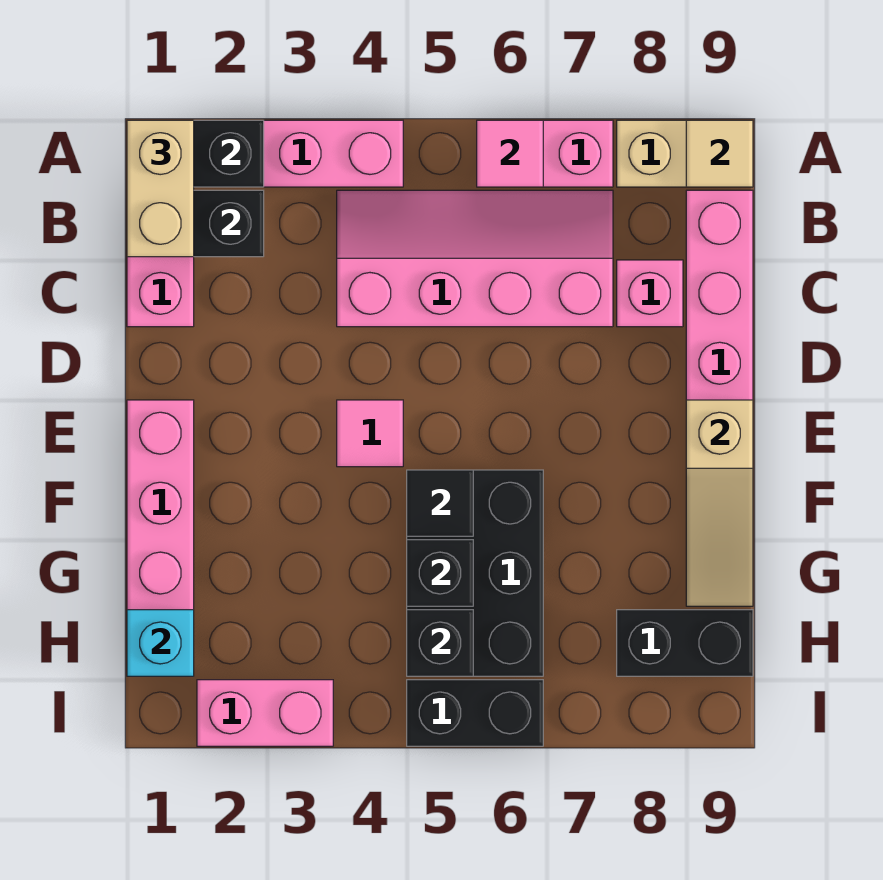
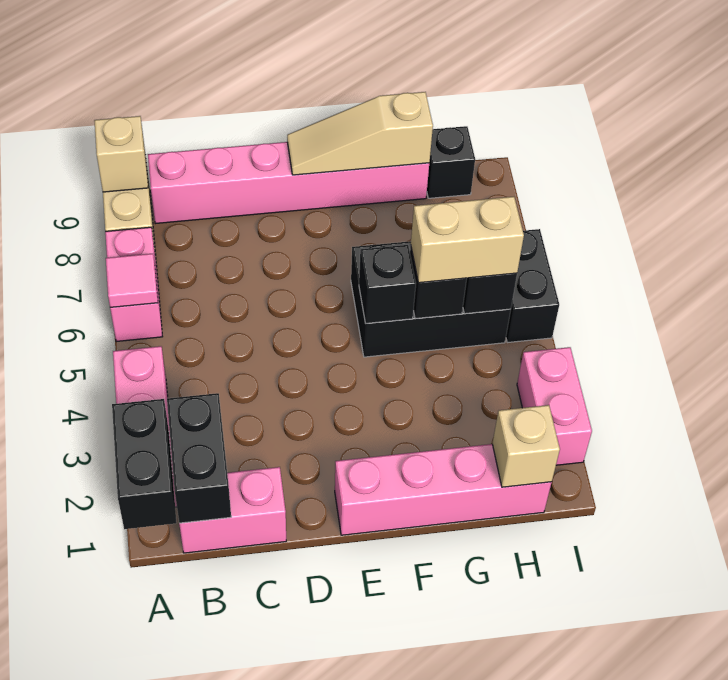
tan 1x2 brick [127,120,194,257] -> tan 1x2 brick moved to [411,197,524,283]
tan 1x1 tile [686,120,753,187] -> tan 1x1 brick [94,116,148,192]
pink 2x4 slope [337,190,613,327] -> none
pink 1x1 brick [617,260,683,327] -> none
pink 1x1 tile [337,400,403,467] -> none
tan 1x3 slope [686,400,753,606] -> tan 1x3 slope turned to [287,92,433,175]
black 1x1 tile [407,470,473,536] -> black 1x1 brick [359,245,416,324]
cyan 1x1 brick [127,610,194,676] -> tan 1x1 brick [492,405,560,487]
black 1x2 brick [617,610,753,676] -> black 1x1 brick [427,126,475,198]

